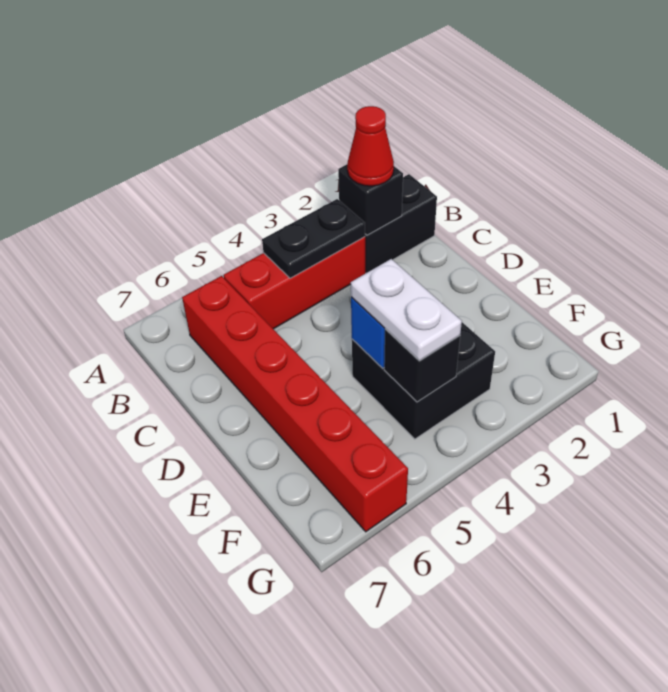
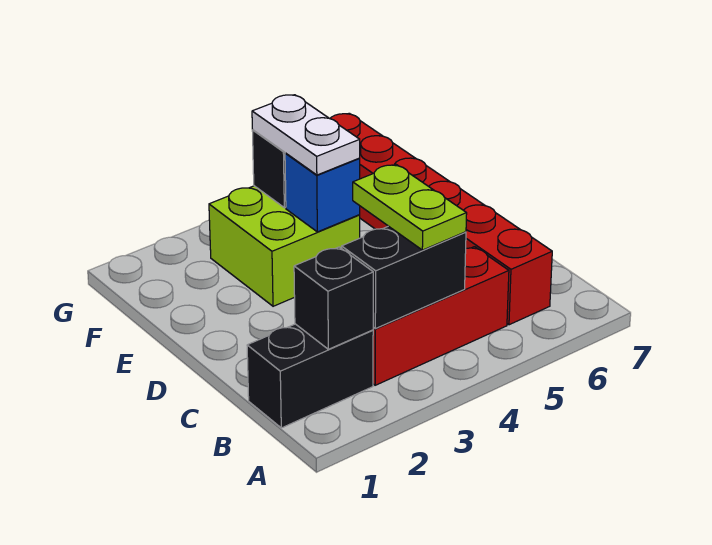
red 1x1 cone [347,106,394,186] -> none
black 1x2 plate [262,199,365,278] -> black 1x2 brick [342,226,466,329]
none -> lime 1x2 plate [353,165,467,250]
black 2x2 brick [352,322,495,439] -> lime 2x2 brick [209,186,360,306]

